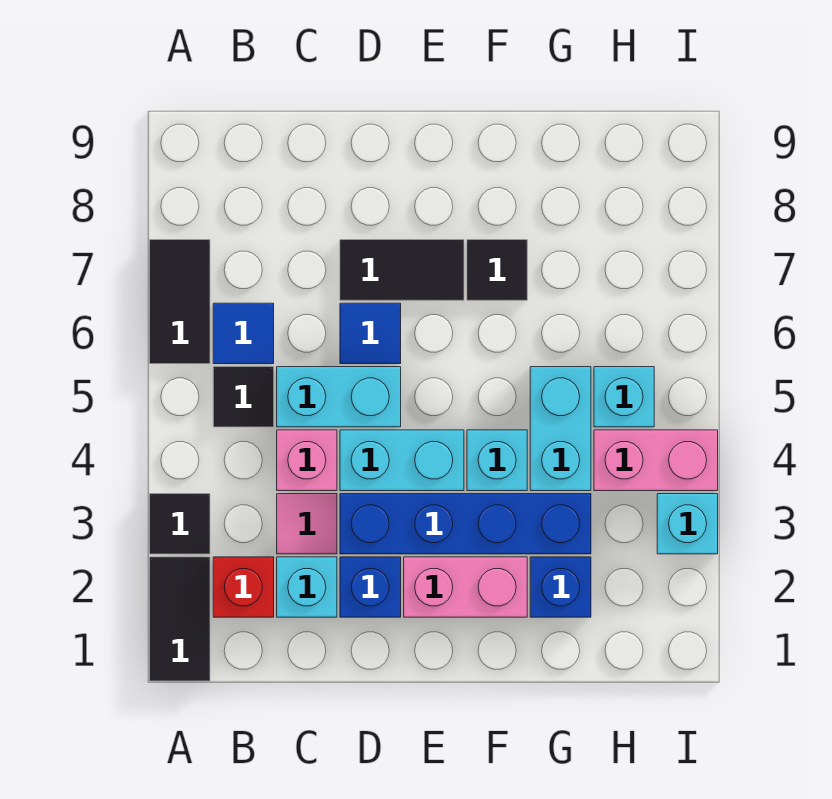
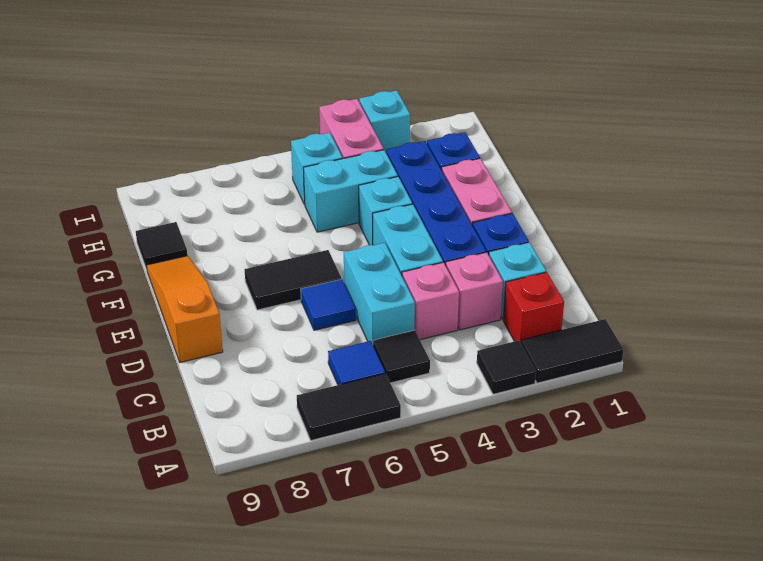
pink 1x1 tile [277,494,337,554] -> pink 1x1 brick [446,252,503,330]
black 1x2 tile [340,240,464,300] -> black 1x2 tile turned to [244,250,341,310]
none -> orange 1x3 slope [147,256,223,362]
black 1x1 tile [467,240,527,300] -> black 1x1 tile moved to [136,222,187,269]

